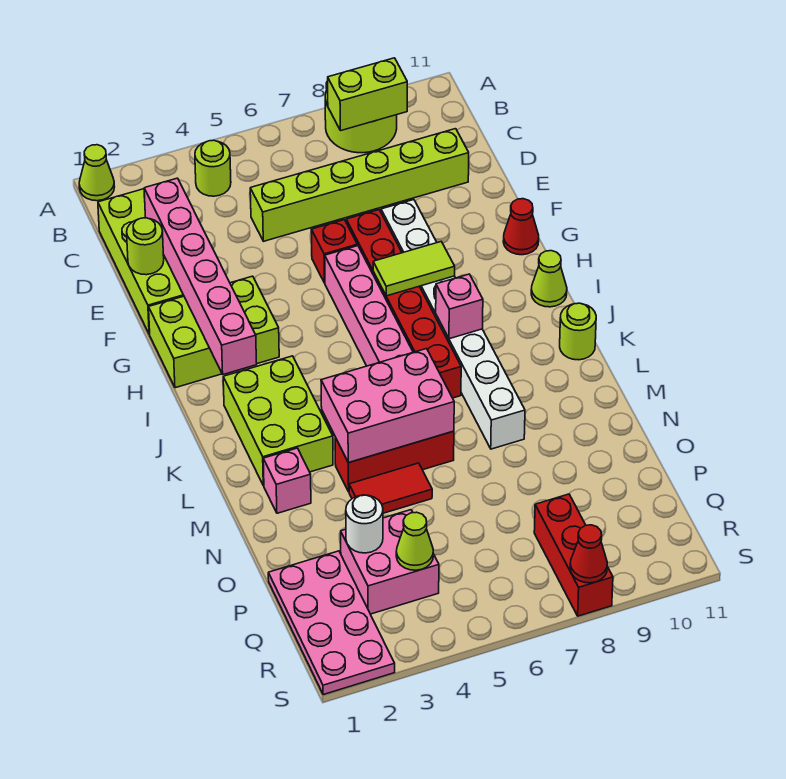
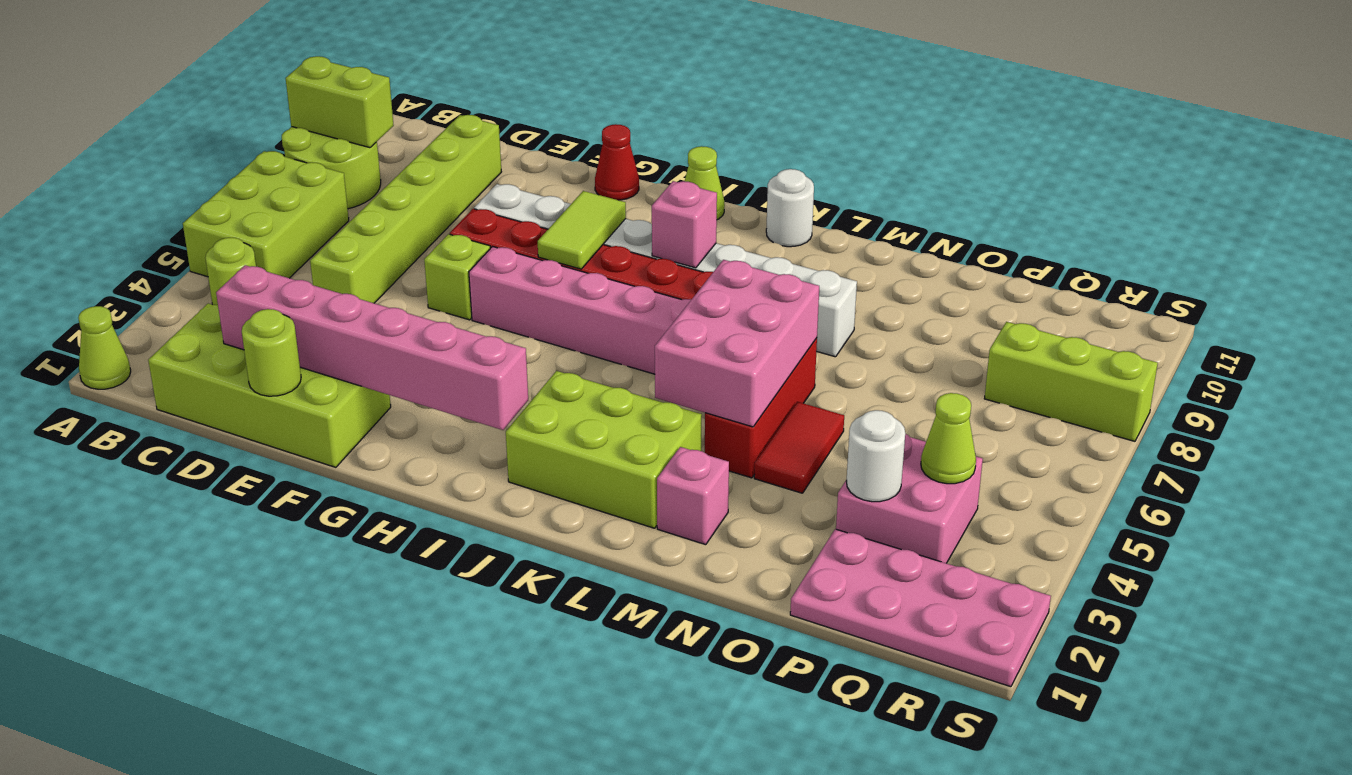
lime 1x2 brick [328,58,407,131] -> lime 1x2 brick turned to [286,56,394,148]
red 1x1 brick [311,220,357,283] -> lime 1x1 brick [424,234,490,320]
lime 2x3 brick [149,276,279,388] -> lime 2x3 brick moved to [183,151,349,278]
lime 1x1 round brick [560,303,596,360] -> white 1x1 round brick [766,169,814,247]
red 1x3 brick [534,494,613,616] -> lime 1x3 brick [984,322,1158,441]
red 1x1 cone [570,525,607,583] -> none

